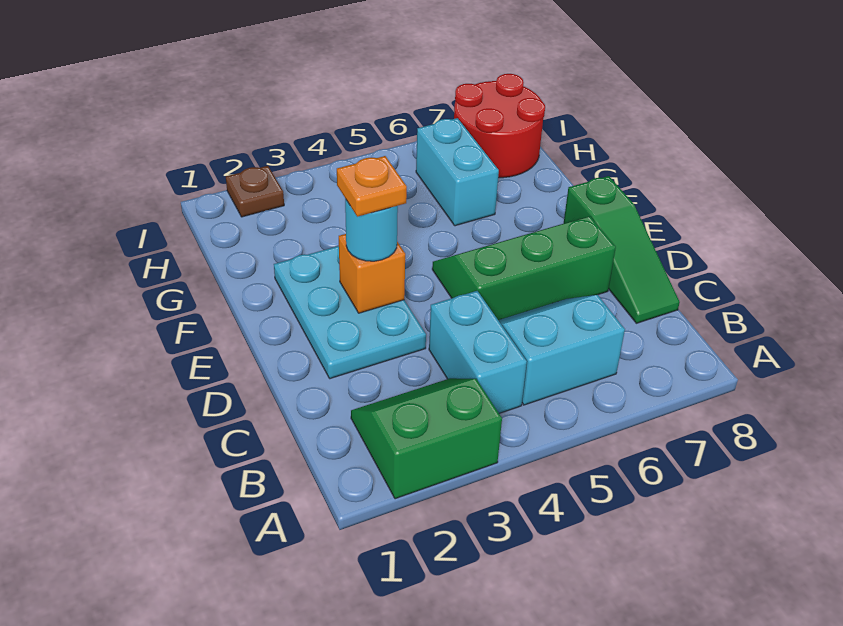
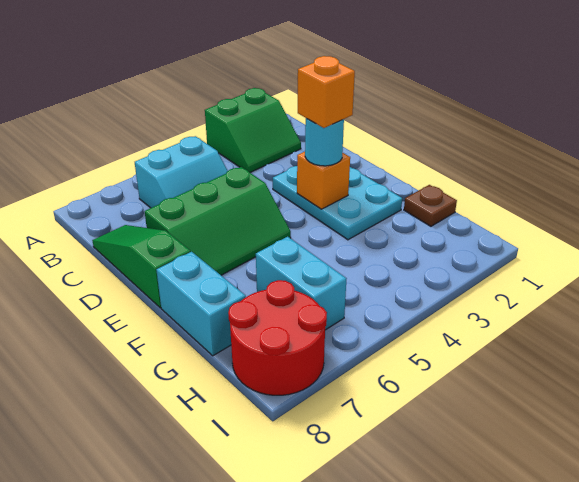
cyan 1x2 brick [429,291,527,413] -> cyan 1x2 brick moved to [156,252,246,356]
orange 1x1 plate [337,156,407,217] -> orange 1x1 brick [298,56,355,128]
brown 1x1 plate [226,166,284,217] -> brown 1x1 plate moved to [404,185,457,226]

